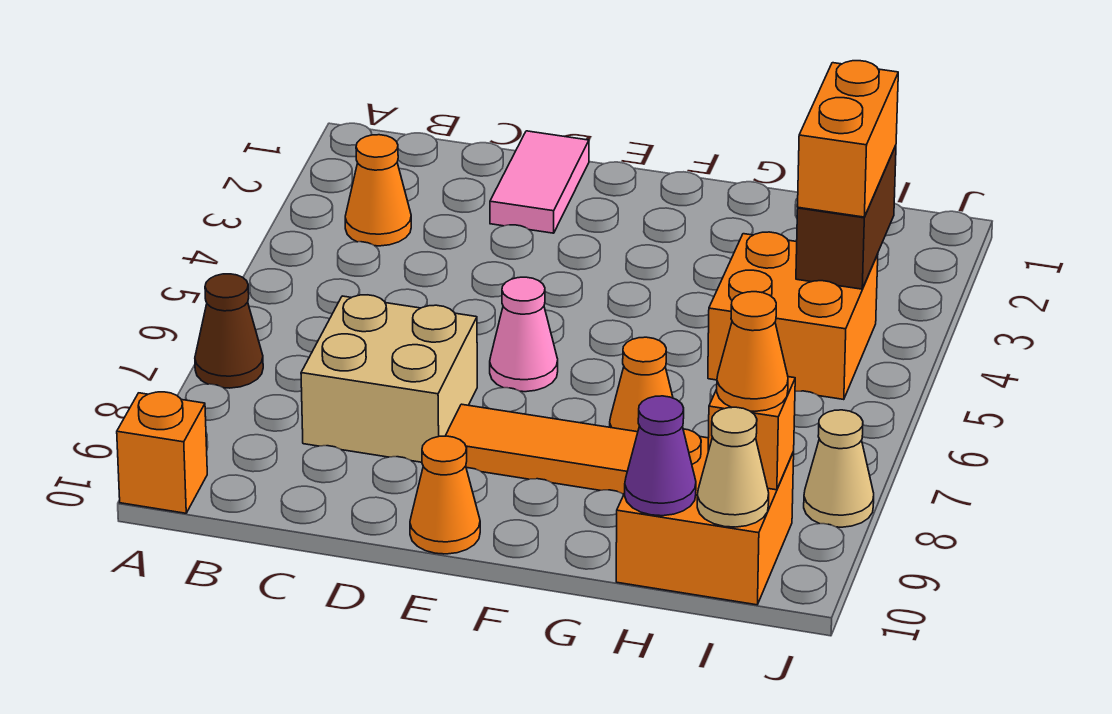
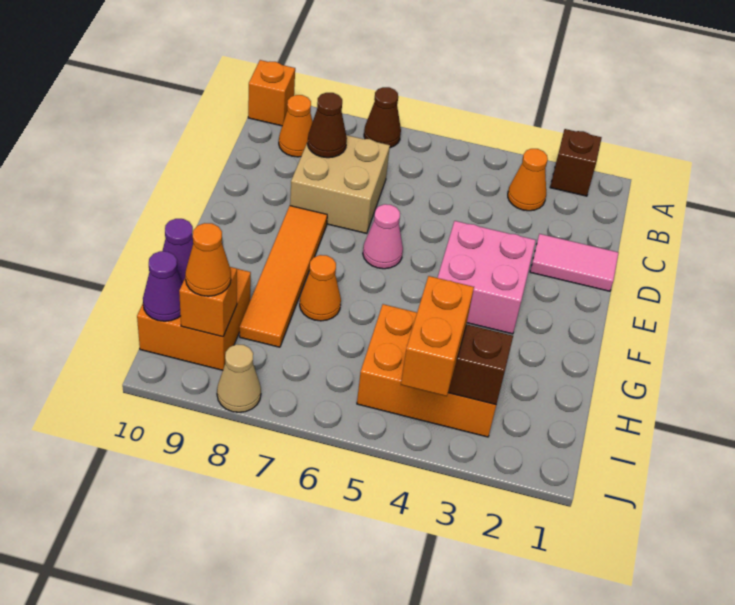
none -> brown 1x1 brick [550,129,602,196]
none -> brown 1x1 cone [307,93,347,158]
none -> pink 2x2 brick [438,221,536,334]
orange 1x1 cone [410,436,480,554] -> orange 1x1 cone moved to [279,95,313,157]
orange 2x2 brick [708,232,878,400] -> orange 2x3 brick [357,304,496,437]
orange 1x2 brick [798,61,898,217] -> orange 1x2 brick turned to [401,276,474,396]
tan 1x1 cone [697,407,769,527] -> purple 1x1 cone [143,251,183,321]

